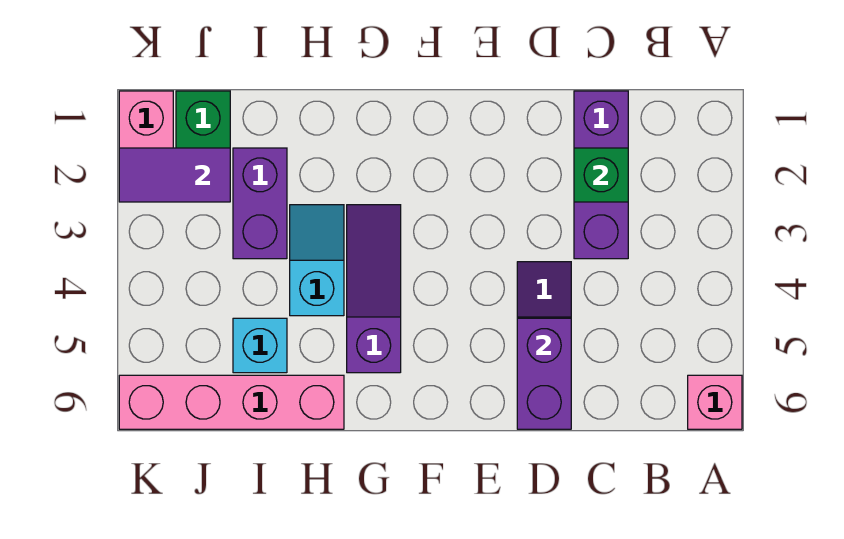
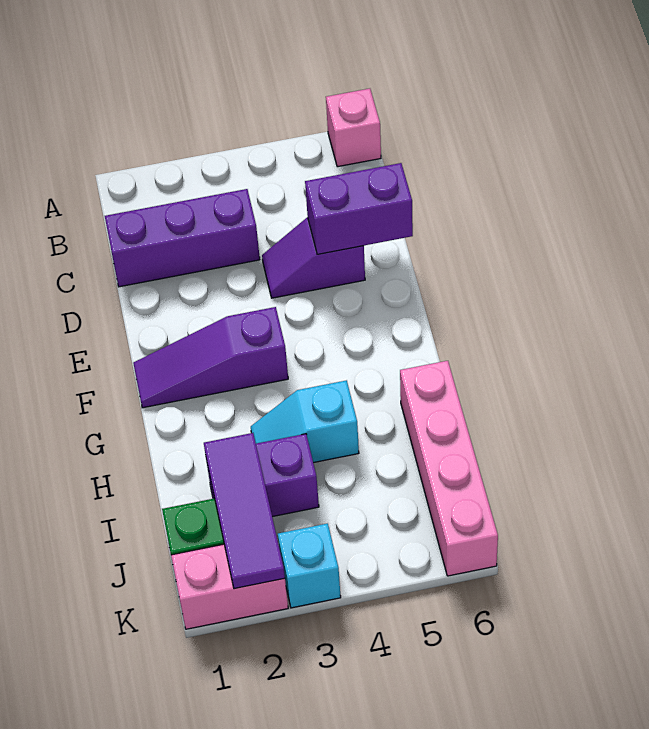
green 1x1 brick [574,148,628,202] -> none
purple 1x3 slope [347,205,401,373] -> purple 1x3 slope moved to [133,307,288,408]
cyan 1x1 brick [233,318,287,373] -> cyan 1x1 brick moved to [278,523,341,608]
purple 1x2 tile [119,148,230,202] -> purple 1x3 tile [204,433,285,589]

